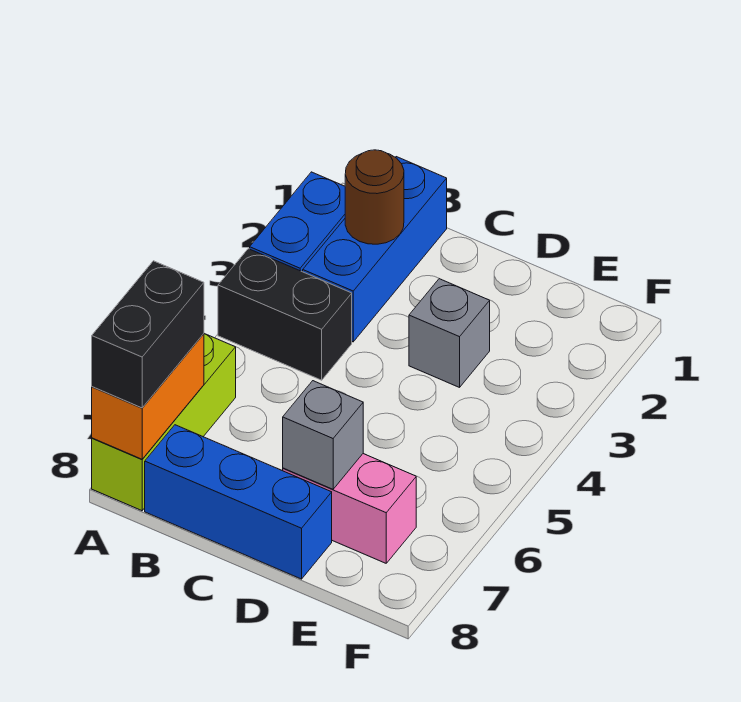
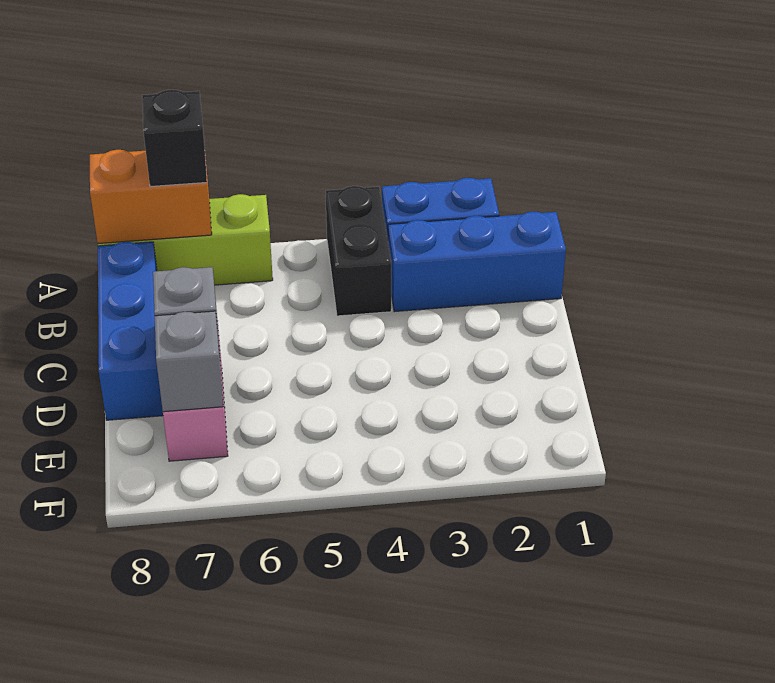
black 1x2 brick [92,261,204,408] -> black 1x1 brick [142,90,207,187]
brown 1x1 round brick [345,150,404,244] -> none
grey 1x1 brick [409,279,490,387] -> grey 1x1 brick moved to [155,311,223,412]

